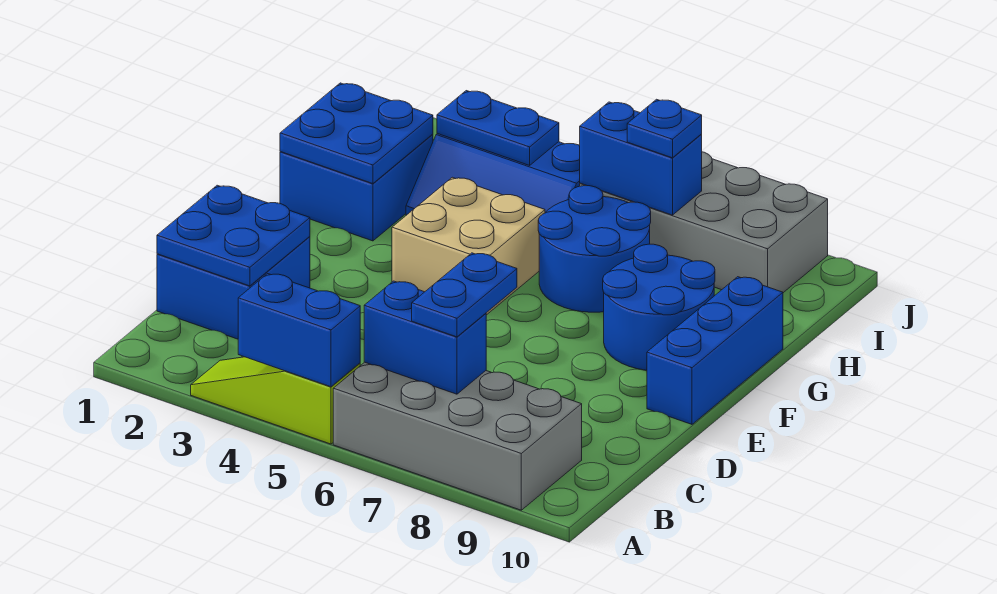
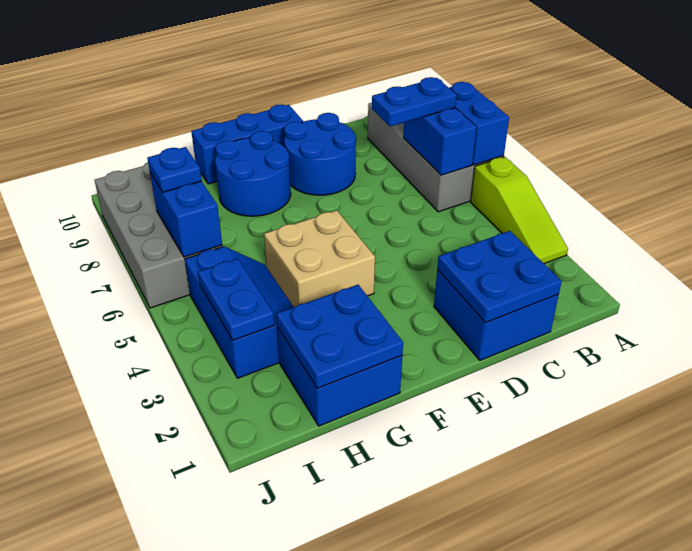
blue 1x2 brick [238,274,360,387] -> blue 1x2 brick moved to [449,82,509,165]
blue 2x2 round brick [538,186,651,312] -> blue 2x2 round brick moved to [284,113,356,195]

